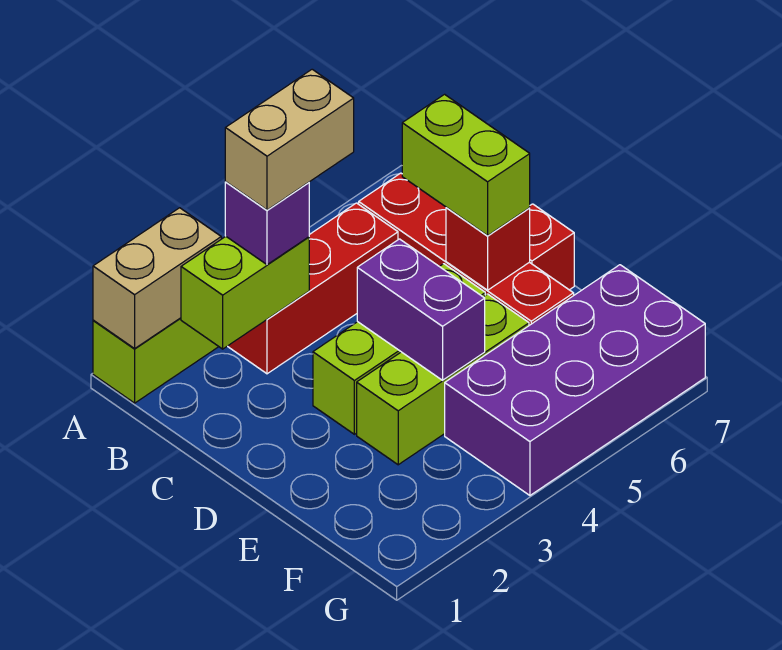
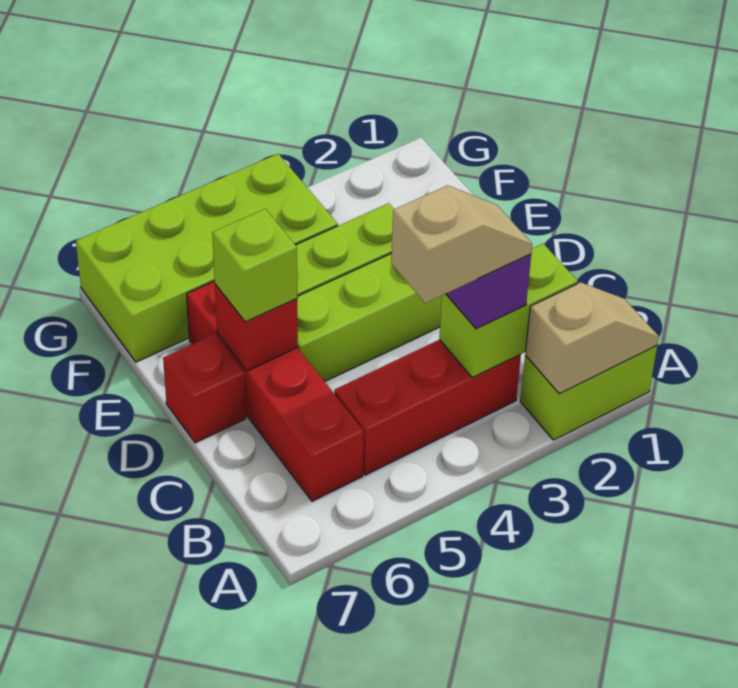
tan 1x2 brick [93,208,221,348] -> tan 1x2 slope [525,282,659,394]
tan 1x2 brick [225,69,354,210] -> tan 1x2 slope [391,185,532,303]
lime 1x2 brick [402,94,530,236] -> lime 1x1 brick [212,209,297,322]
purple 1x2 brick [357,239,485,380] -> none
purple 2x4 brick [445,265,705,495] -> lime 2x4 brick [76,154,338,362]

